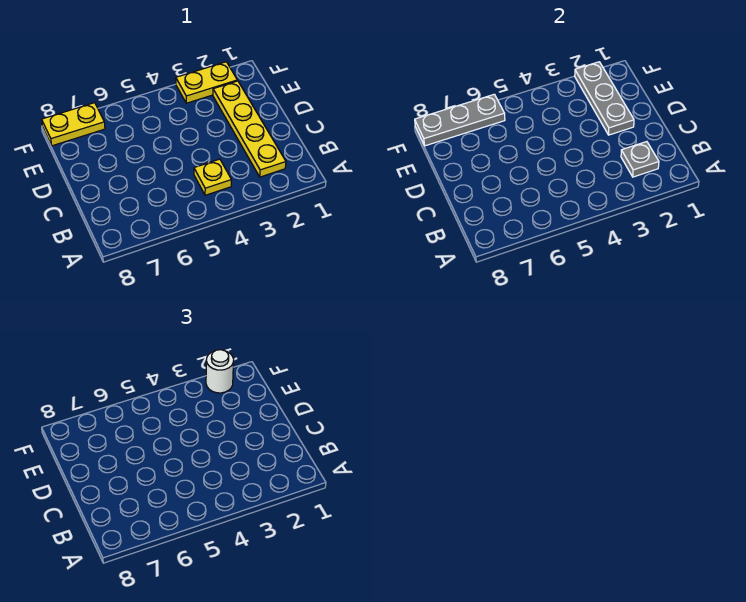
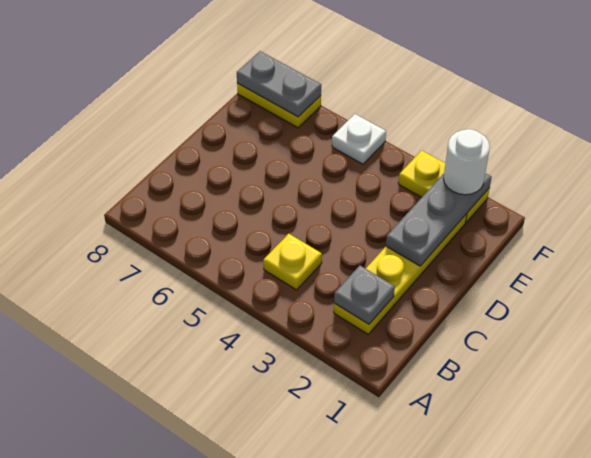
none -> white 1x1 plate [332,114,386,164]
grey 1x3 plate [415,94,505,146] -> grey 1x2 plate [237,51,321,117]

